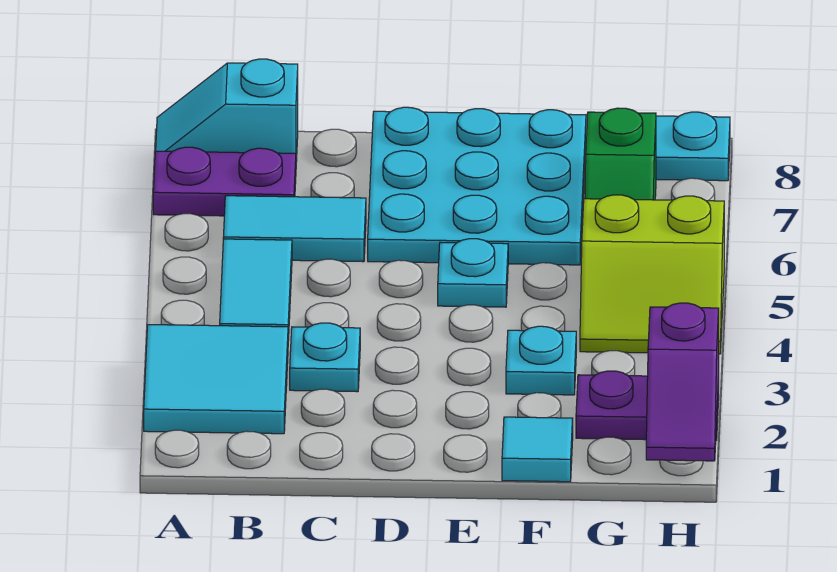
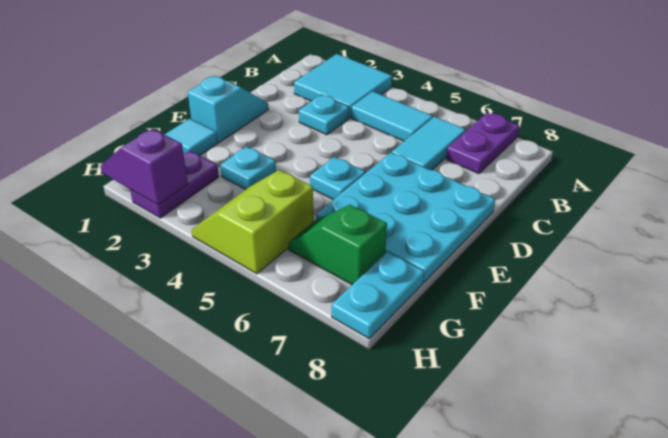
cyan 1x2 slope [156,59,298,162] -> cyan 1x2 slope moved to [188,76,268,143]

